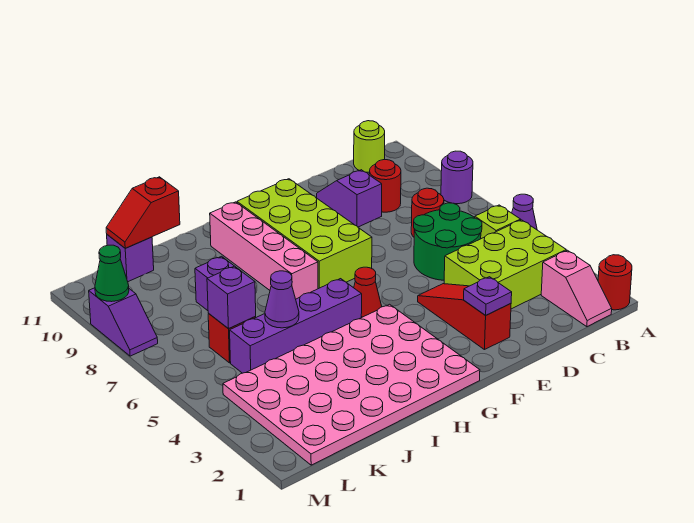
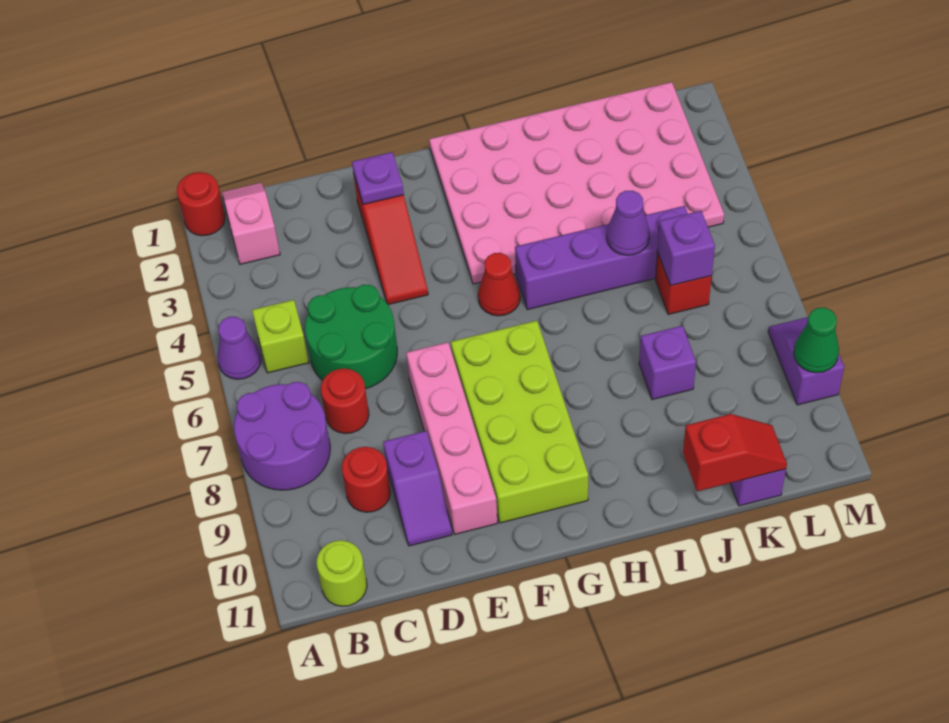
purple 1x1 round brick [441,151,473,204] -> purple 2x2 round brick [234,382,330,490]
lime 2x3 brick [444,220,566,309] -> none
pink 1x4 brick [210,202,318,299] -> pink 1x4 brick moved to [406,342,498,534]

